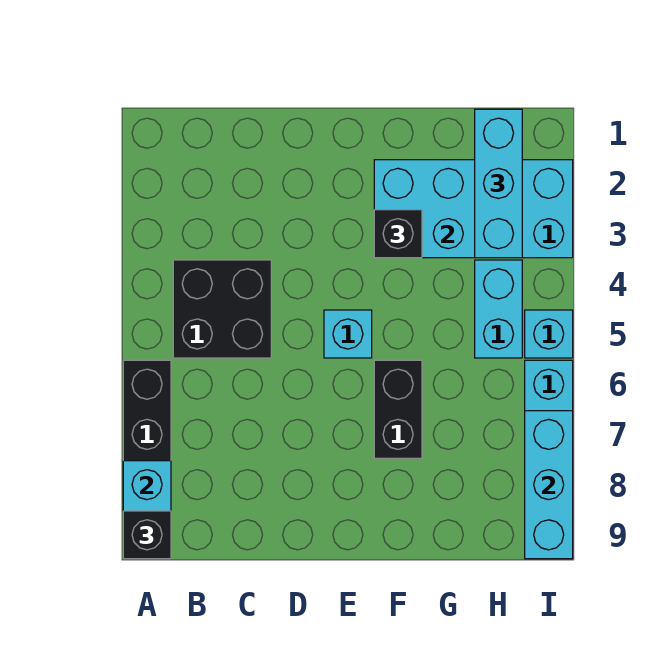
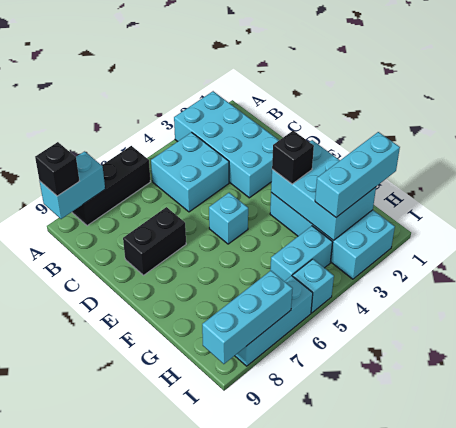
none -> cyan 2x4 brick [174,91,279,198]
black 2x2 brick [173,260,271,358] -> cyan 2x2 brick [151,132,229,212]
black 1x2 brick [374,360,422,458] -> black 1x2 brick moved to [123,207,186,275]

